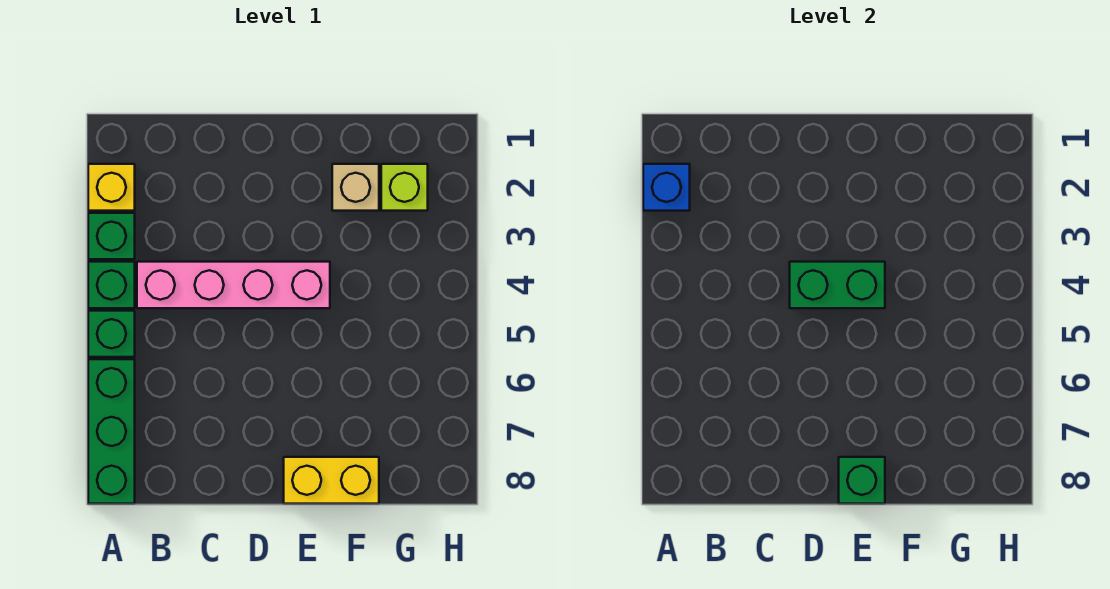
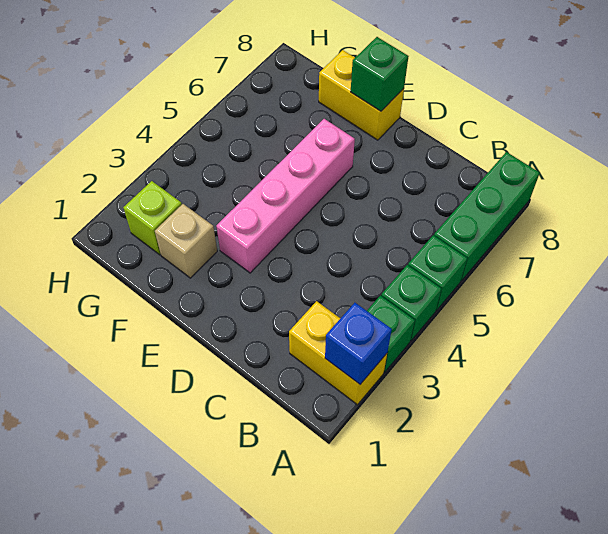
yellow 1x1 brick [88,164,135,211] -> yellow 1x2 brick [289,301,387,405]
pink 1x4 brick [137,262,330,308] -> pink 1x4 brick turned to [216,119,355,273]
green 1x2 brick [790,262,885,308] -> none

